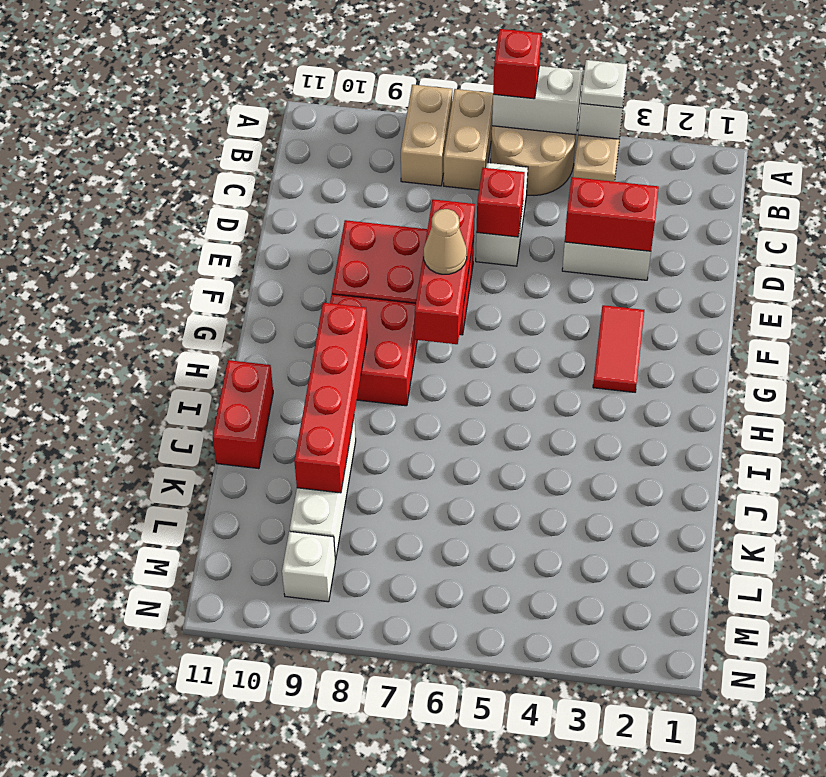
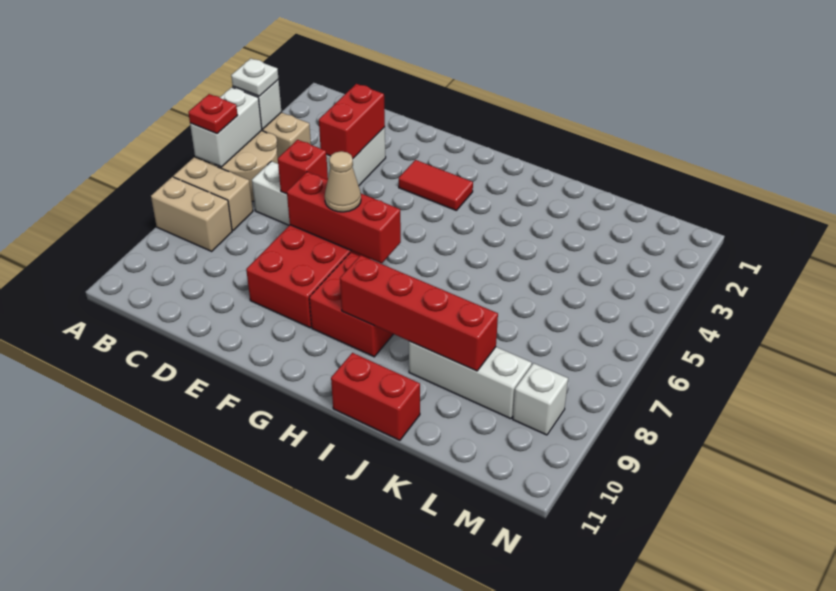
red 1x1 brick [493,29,541,99] -> red 1x1 plate [188,94,238,134]

